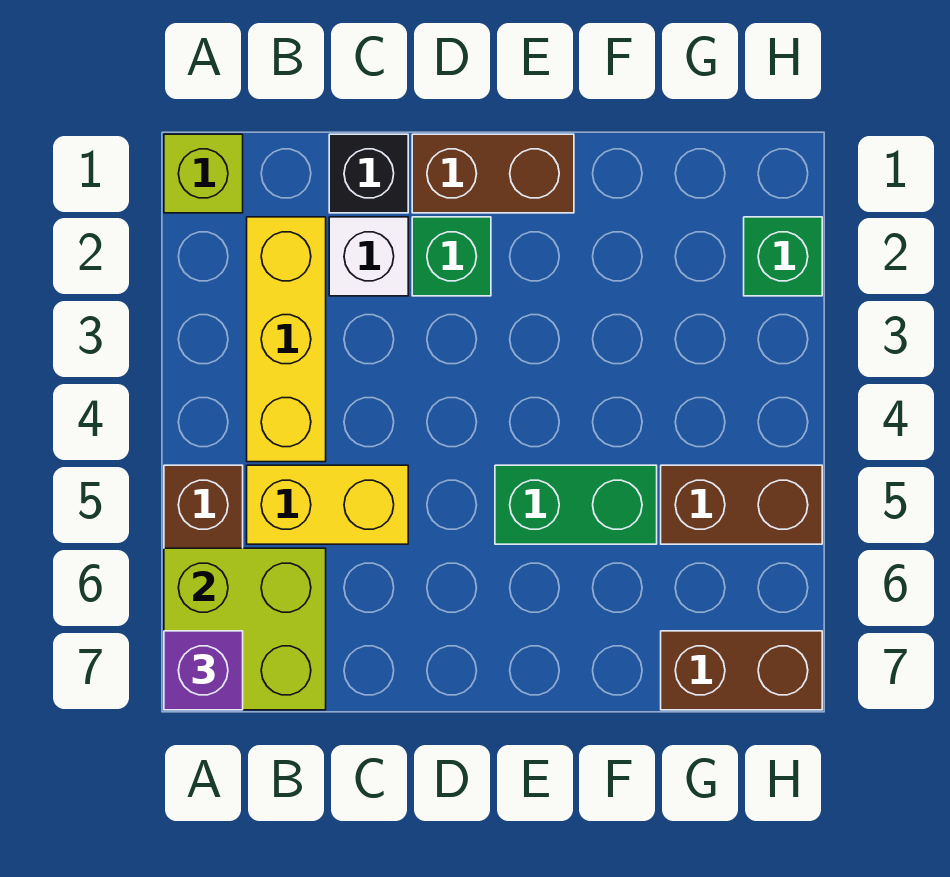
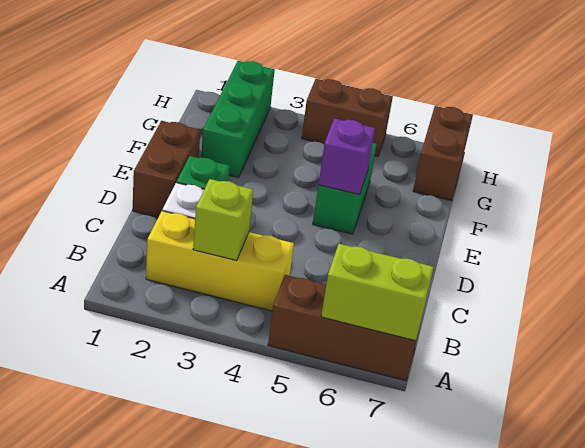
lime 1x1 brick [164,134,243,213] -> lime 1x1 brick moved to [193,179,253,261]
lime 2x2 brick [164,548,326,710] -> lime 1x2 brick [321,244,434,341]
purple 1x1 brick [164,631,243,710] -> purple 1x1 brick moved to [318,118,375,195]
yellow 1x2 brick [247,465,408,544] -> none
black 1x1 brick [329,134,408,213] -> none
brown 1x2 brick [661,465,822,544] -> brown 1x2 brick turned to [302,79,393,157]
green 1x1 brick [744,217,822,296] -> green 1x3 brick [201,61,275,178]

